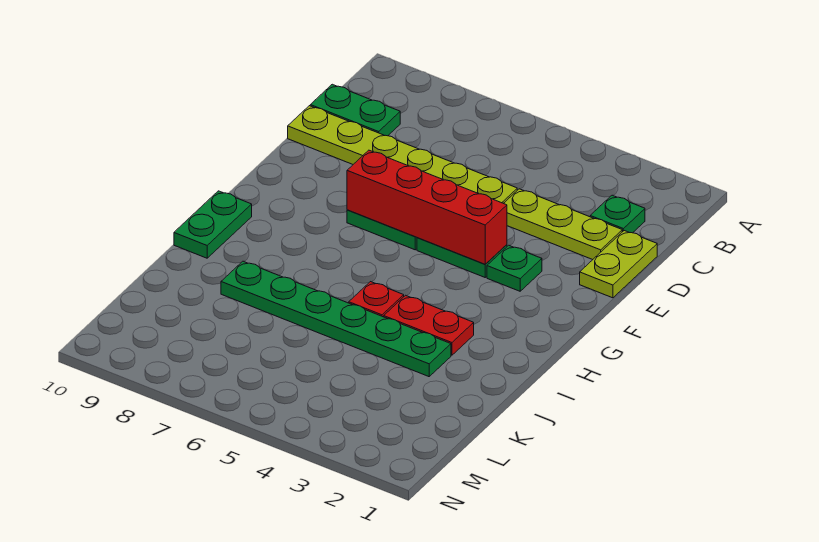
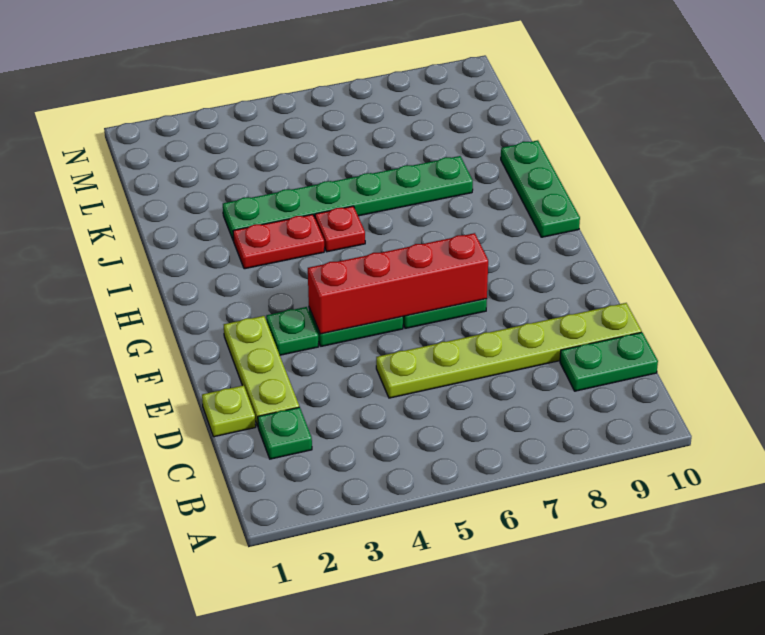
lime 1x2 plate [580,231,657,298] -> lime 1x1 plate [202,385,256,437]
lime 1x3 plate [504,189,622,260] -> lime 1x3 plate turned to [224,316,299,426]
green 1x2 plate [174,191,252,258] -> green 1x3 plate [501,140,580,237]

